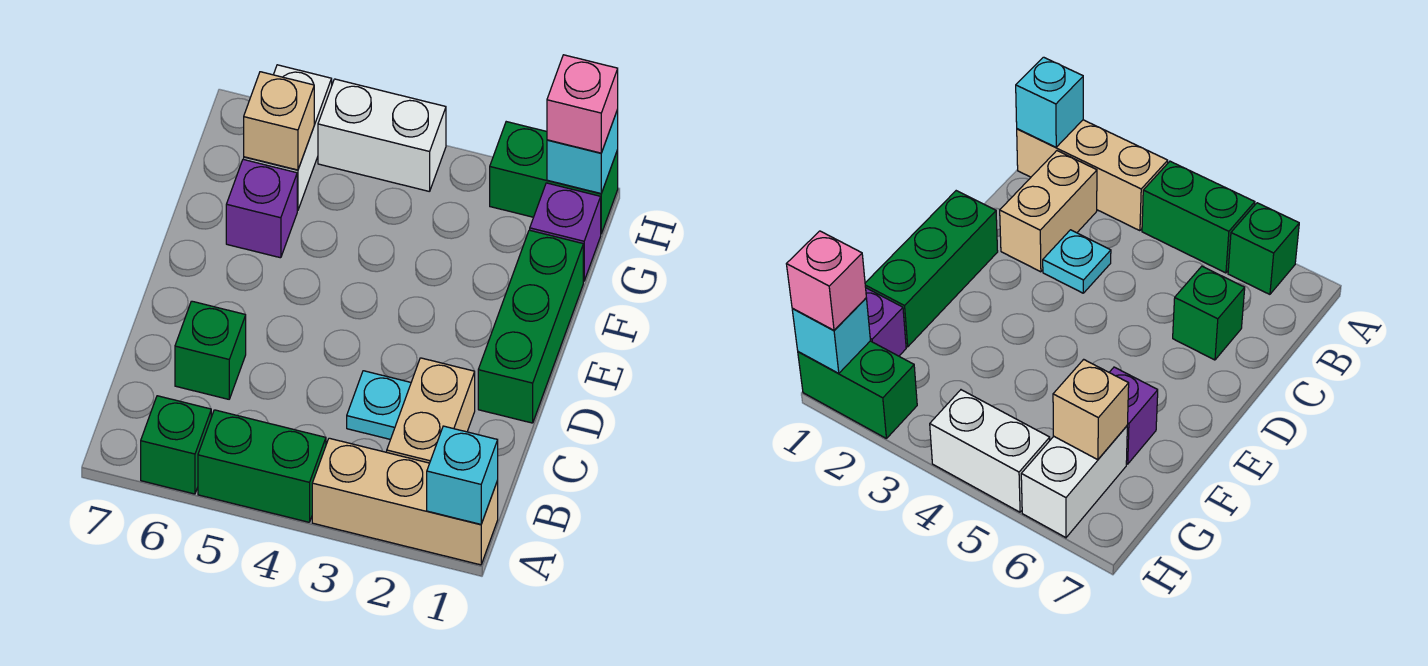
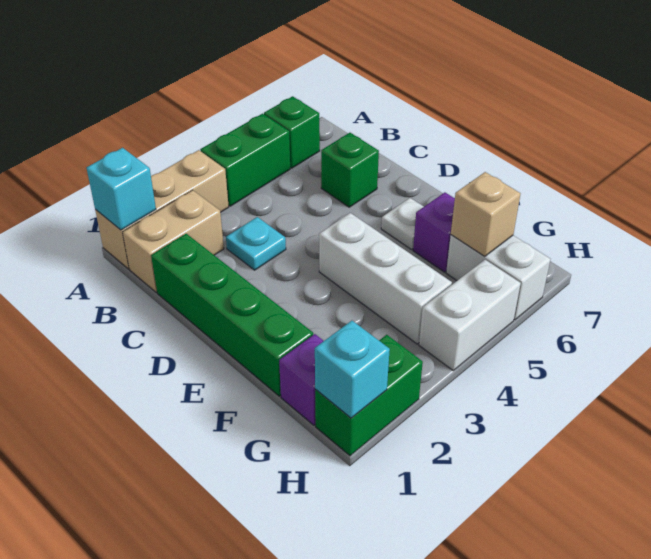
tan 1x2 brick [387,358,475,463] -> tan 1x2 brick turned to [123,190,224,292]
green 1x3 brick [478,230,583,423] -> green 1x4 brick [151,234,313,396]
none -> white 1x3 brick [319,213,452,344]
none -> white 1x1 plate [381,198,424,250]
pink 1x1 brick [547,55,618,153] -> none

